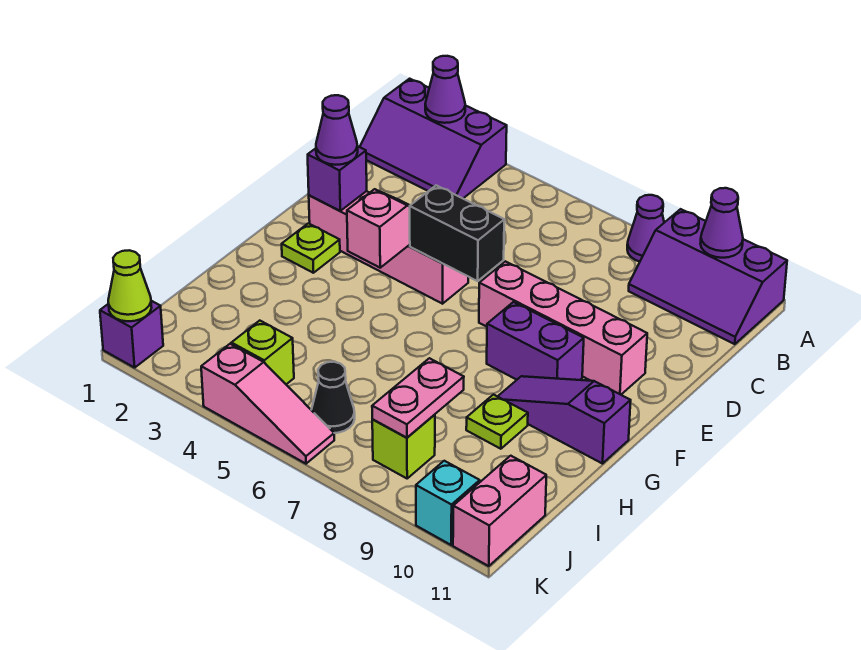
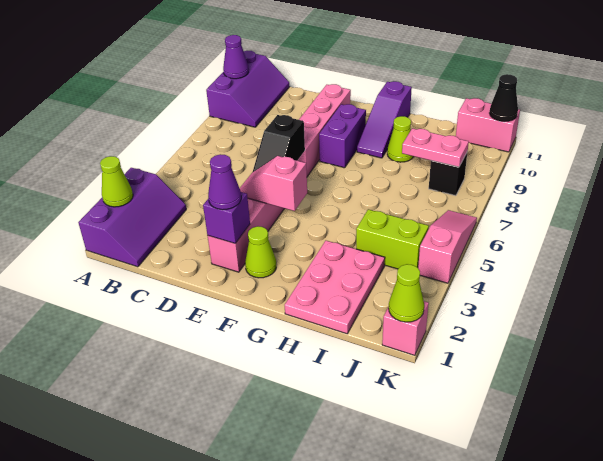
purple 1x1 cone [425,56,465,123] -> lime 1x1 cone [100,156,133,207]
purple 1x1 cone [627,195,664,262] -> none
black 1x2 brick [410,185,504,281] -> black 1x2 slope [253,115,305,172]
lime 1x1 plate [282,223,340,273] -> lime 1x1 cone [245,226,276,278]
none -> pink 2x3 plate [285,241,385,334]
lime 1x1 plate [466,395,528,449] -> lime 1x1 cone [387,116,414,162]
lime 1x1 brick [231,321,294,384] -> lime 1x2 brick [356,209,429,269]
black 1x1 cone [311,362,355,433] -> black 1x1 cone moved to [490,74,518,122]
lime 1x1 brick [372,415,435,478] -> black 1x1 brick [429,153,467,196]
purple 1x1 brick [100,301,163,368] -> pink 1x1 brick [382,301,429,355]
cyan 1x1 brick [416,461,480,545] -> none

